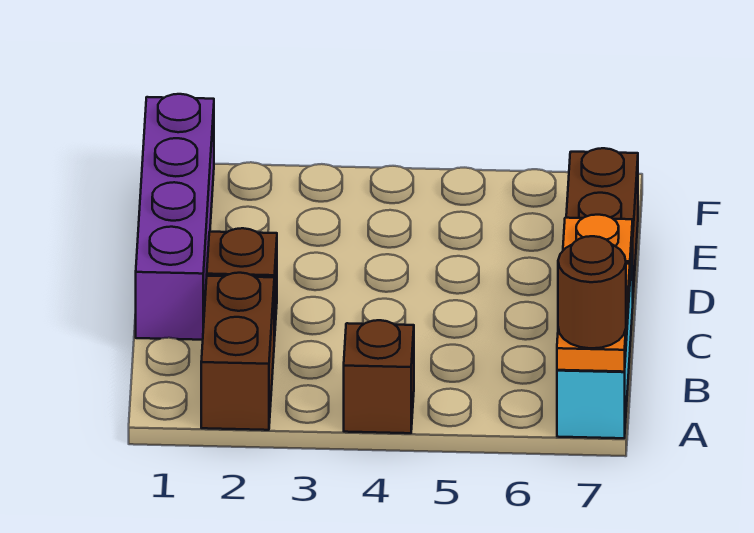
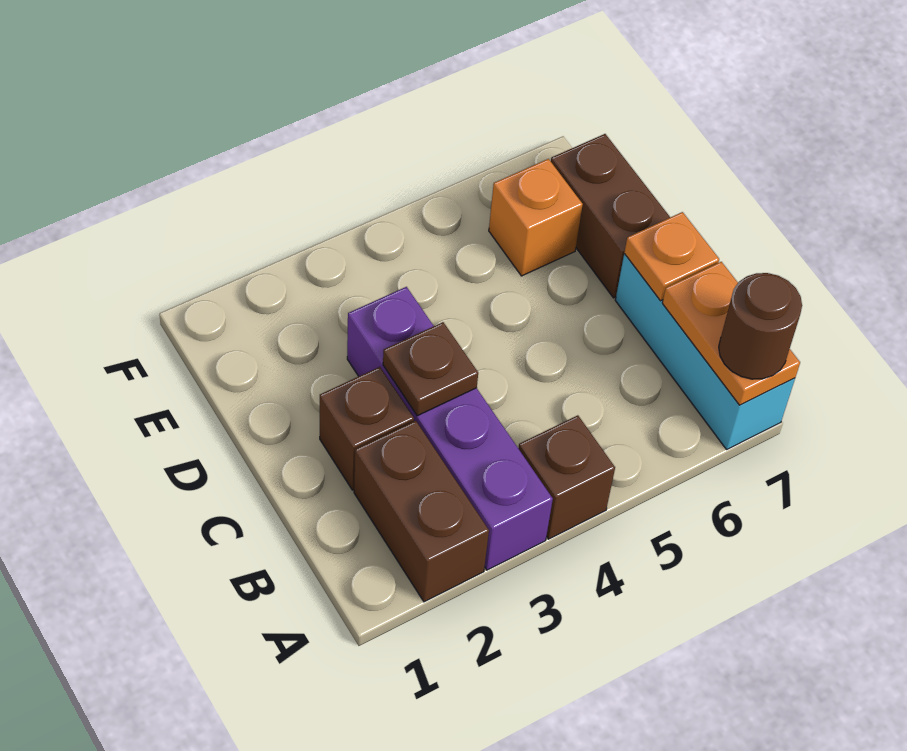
purple 1x4 brick [136,94,214,340] -> purple 1x4 brick moved to [347,287,553,570]
none -> brown 1x1 plate [383,322,478,416]
none -> orange 1x1 brick [489,159,583,276]

